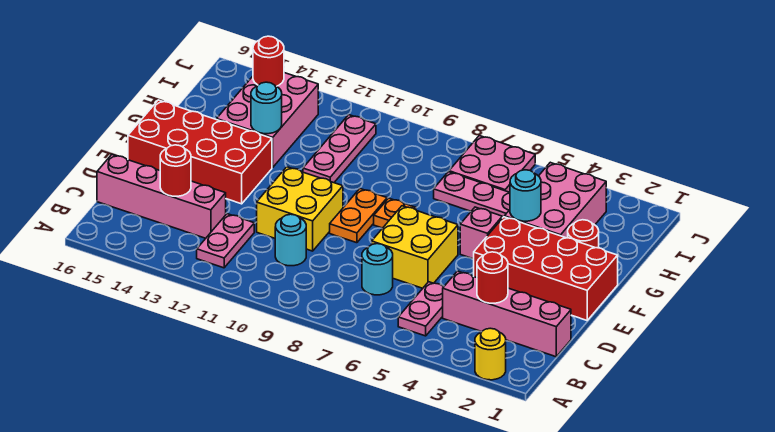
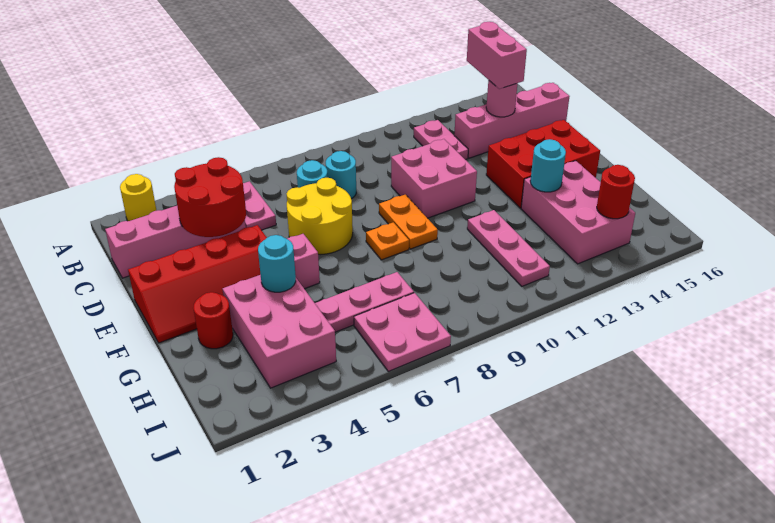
none -> pink 1x2 brick [467,22,527,89]
red 1x1 round brick [477,252,508,303] -> red 2x2 round brick [174,157,246,237]
cyan 1x1 round brick [275,214,306,266] -> cyan 1x1 round brick moved to [326,151,356,199]
red 1x1 round brick [160,145,191,196] -> pink 1x1 round brick [486,80,518,117]
yellow 2x2 brick [372,206,458,288] -> yellow 2x2 round brick [286,178,353,254]
yellow 2x2 brick [257,167,343,251] -> pink 2x2 brick [391,139,477,218]
red 2x4 brick [474,217,618,320] -> red 2x4 slope [128,225,267,343]
red 2x4 brick [128,100,272,204] -> red 2x3 brick [486,120,600,208]

